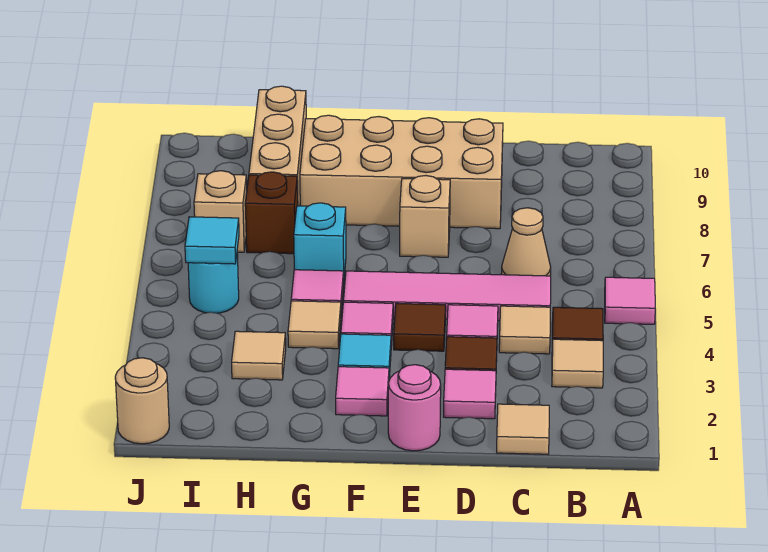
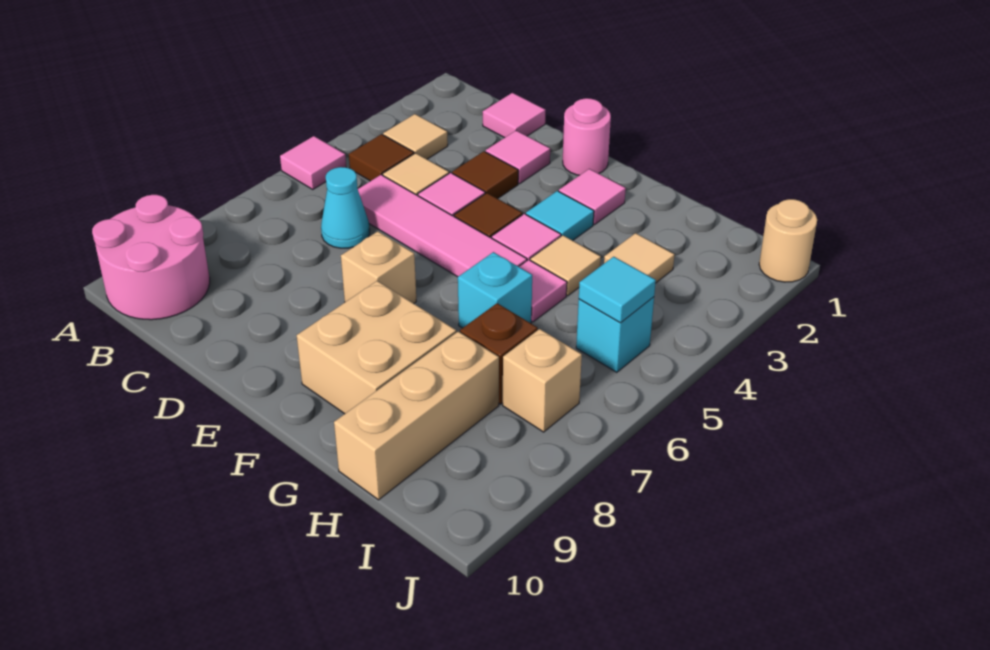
none -> pink 2x2 round brick [92,195,210,320]
tan 1x1 tile [497,404,549,454] -> pink 1x1 tile [483,93,545,138]
tan 1x1 cone [501,208,551,276] -> cyan 1x1 cone [321,167,370,248]
tan 2x4 brick [300,115,503,229] -> tan 2x2 brick [297,281,456,414]
cyan 1x1 round brick [188,254,239,313] -> cyan 1x1 brick [576,297,654,372]

